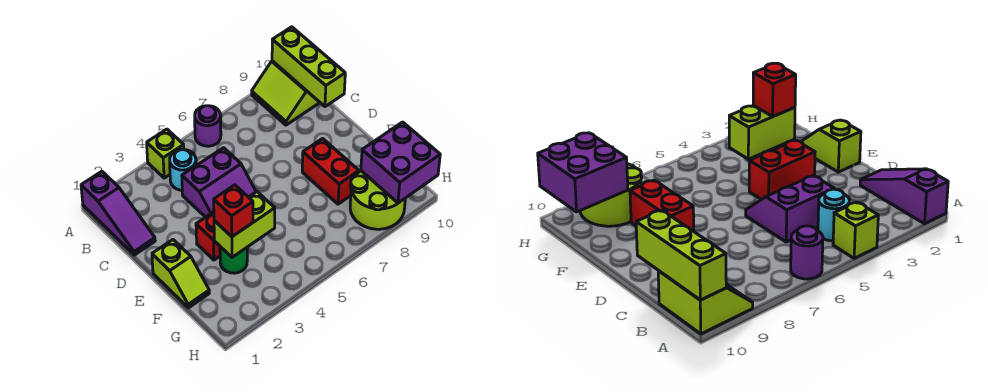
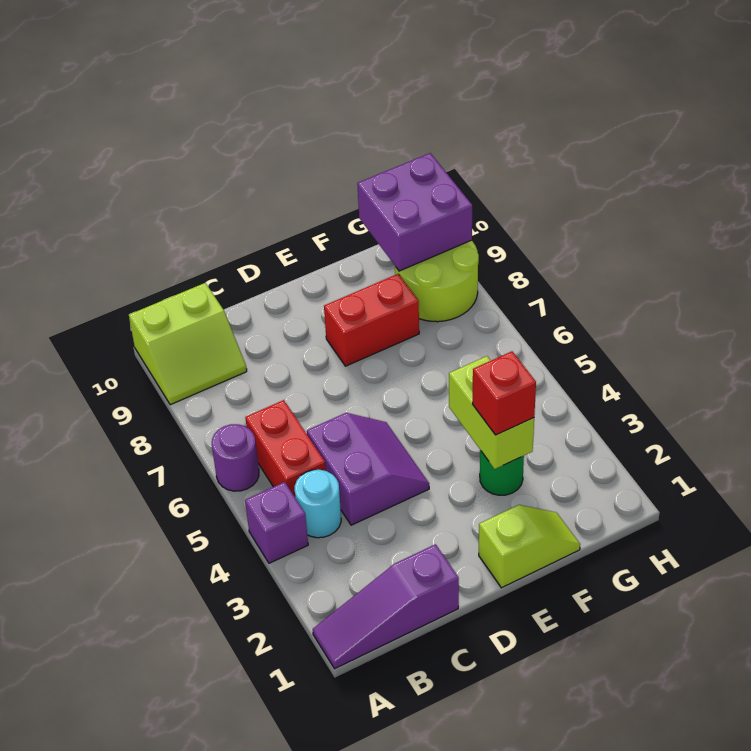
purple 1x3 slope [81,171,155,255] -> purple 1x3 slope turned to [313,544,459,669]
lime 1x1 brick [147,129,184,178] -> purple 1x1 brick [245,482,308,563]
lime 1x3 brick [272,27,345,106] -> none
red 1x2 brick [196,212,220,260] -> red 1x2 brick moved to [245,400,326,497]

